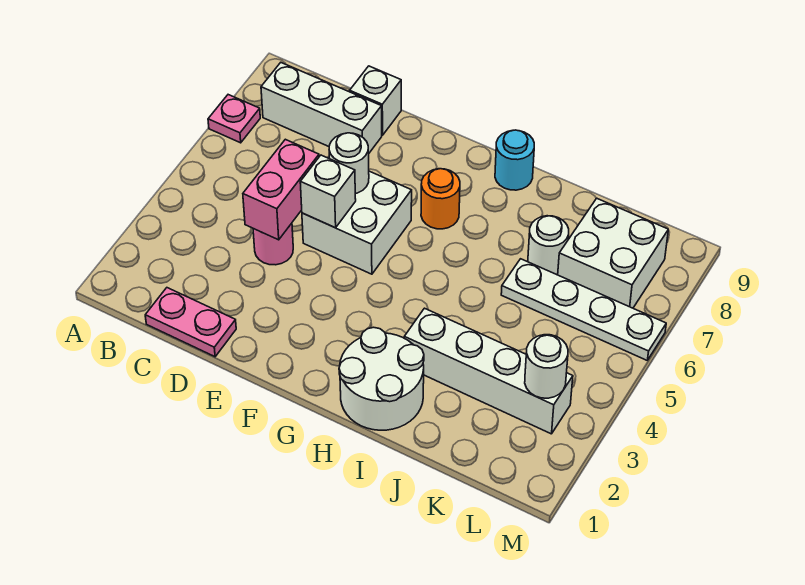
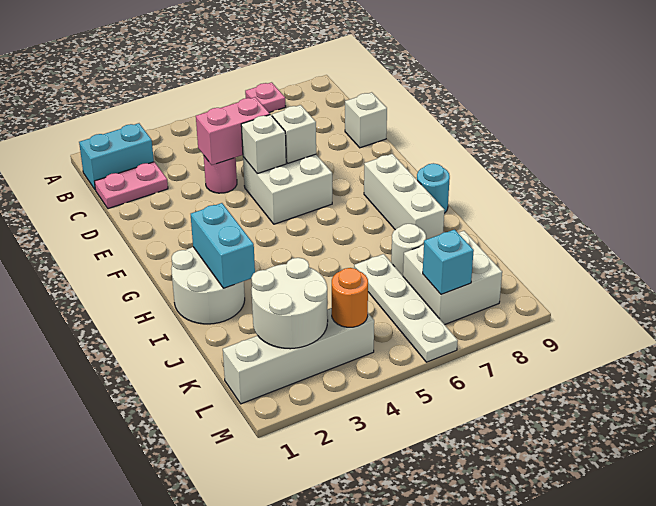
none -> cyan 1x2 brick [79,123,154,189]
white 1x3 brick [261,63,382,153] -> white 1x3 brick moved to [364,154,444,240]
pink 1x2 plate [145,288,236,357] -> pink 1x2 plate turned to [94,162,168,209]
white 1x1 round brick [329,133,369,194] -> white 1x1 brick [272,105,316,163]
orange 1x1 round brick [421,169,460,229] -> orange 1x1 round brick moved to [332,268,368,327]
none -> cyan 1x2 brick [191,203,255,288]
white 1x4 brick [404,308,573,434] -> white 1x4 brick turned to [223,308,374,404]
white 1x1 round brick [525,335,568,398] -> white 2x2 round brick [251,258,328,349]
none -> cyan 1x1 brick [423,230,474,294]

